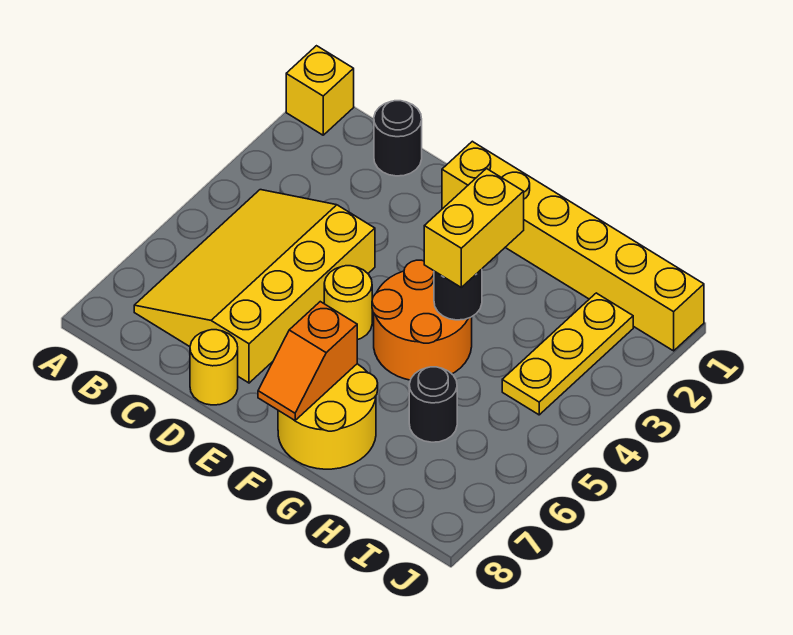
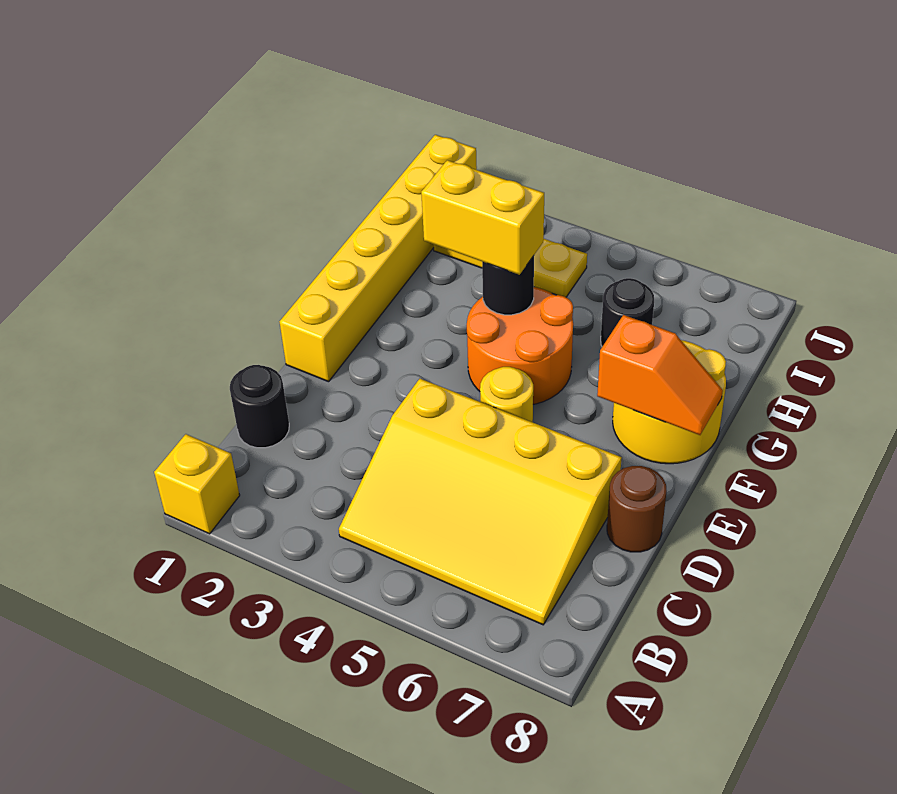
yellow 1x1 round brick [190,330,238,405] -> brown 1x1 round brick [607,466,667,552]

